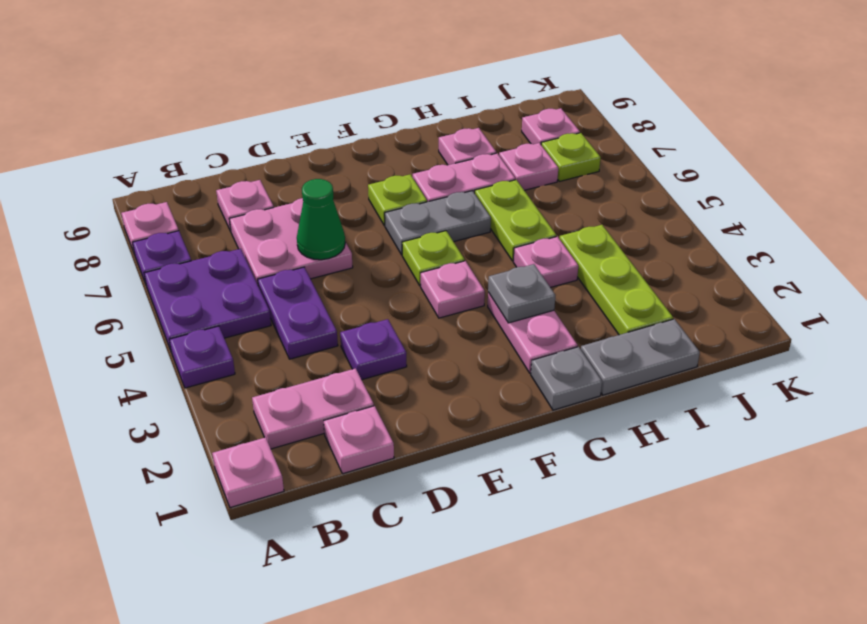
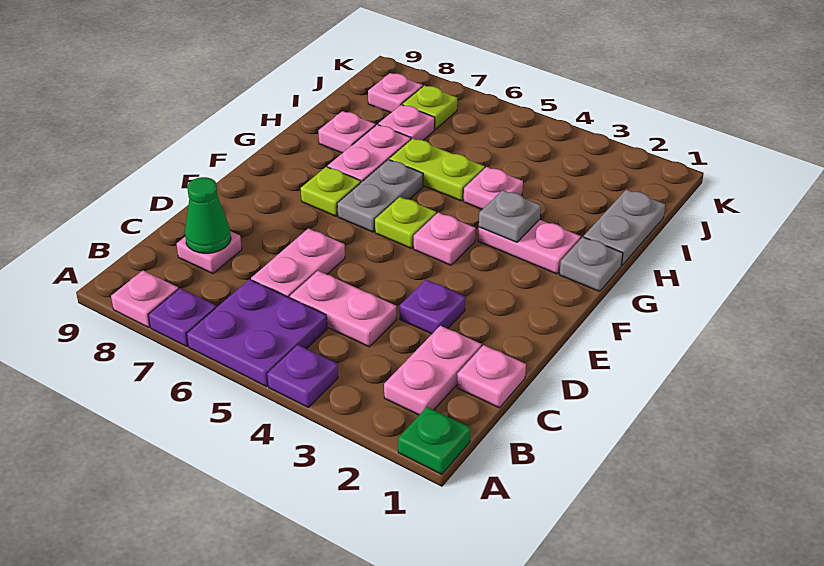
pink 1x1 plate [212,437,284,508] -> green 1x1 plate [398,407,471,474]
purple 1x2 plate [258,267,338,359] -> pink 1x2 plate [290,271,397,347]
pink 2x2 plate [229,198,353,284] -> pink 1x2 plate [251,228,345,298]
green 1x1 cone [297,179,345,260] -> green 1x1 cone moved to [185,177,231,253]
lime 1x3 plate [559,225,673,335] -> none

